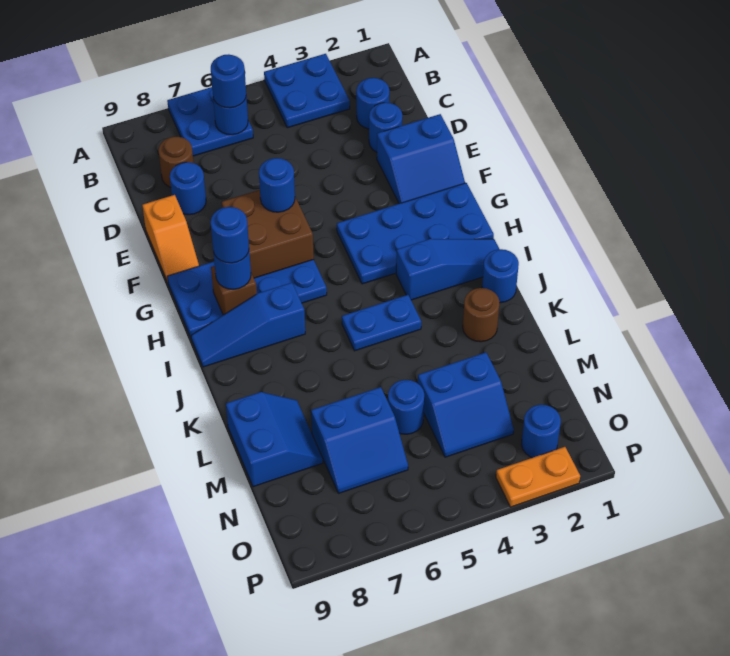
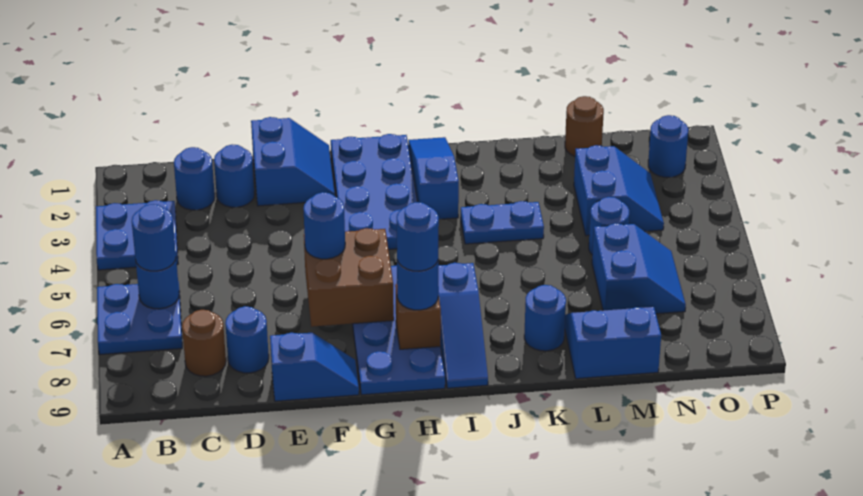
orange 1x2 slope [142,195,199,282] -> blue 1x2 slope [270,333,359,401]
blue 1x1 round brick [482,249,519,303] -> blue 1x1 round brick moved to [524,285,566,351]
blue 1x2 plate [342,295,421,351] -> blue 1x2 plate turned to [461,201,544,244]
brown 1x1 round brick [463,288,500,342] -> brown 1x1 round brick moved to [565,96,604,156]
orange 1x2 plate [496,447,580,507] -> none

